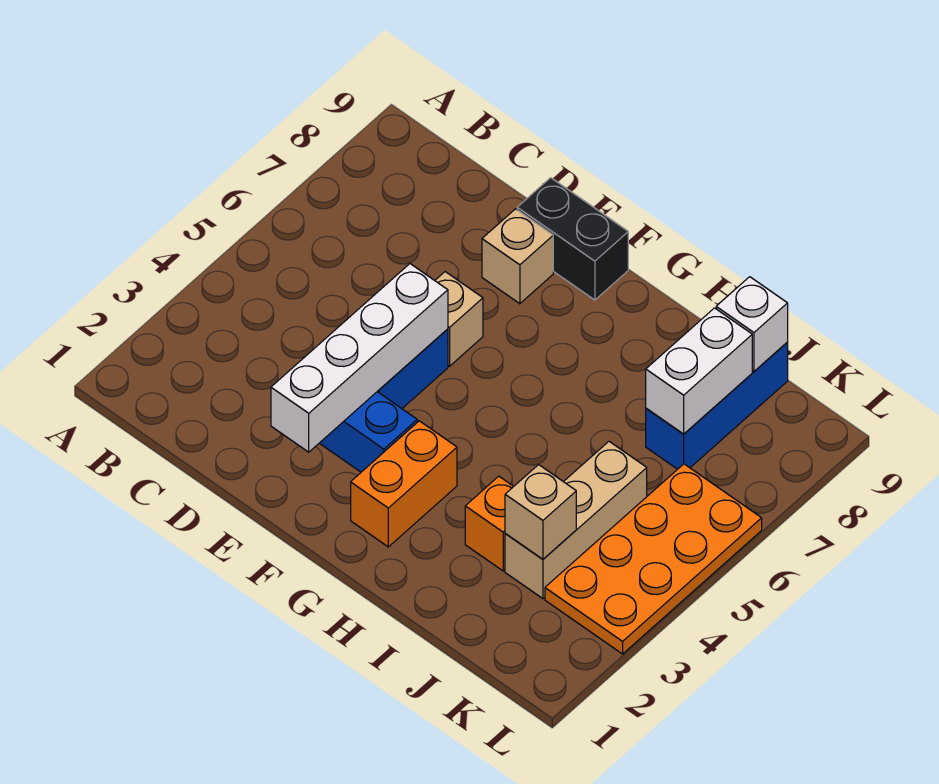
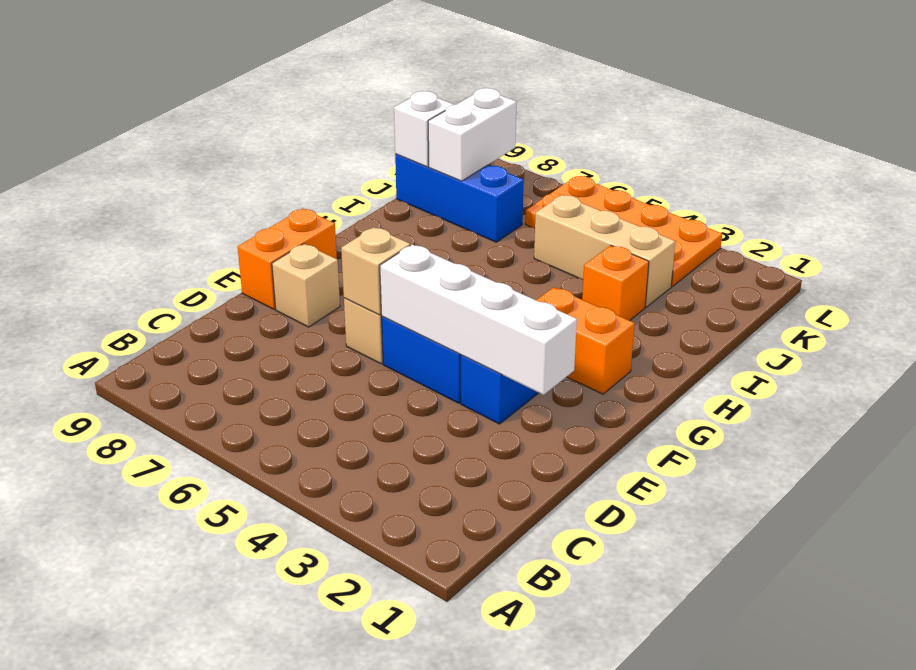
black 1x2 brick [517,178,628,300] -> orange 1x2 brick [238,209,337,309]
tan 1x1 brick [505,465,576,559] -> tan 1x1 brick moved to [341,227,410,315]
white 1x2 brick [646,308,752,434] -> white 1x2 brick turned to [428,88,516,181]

